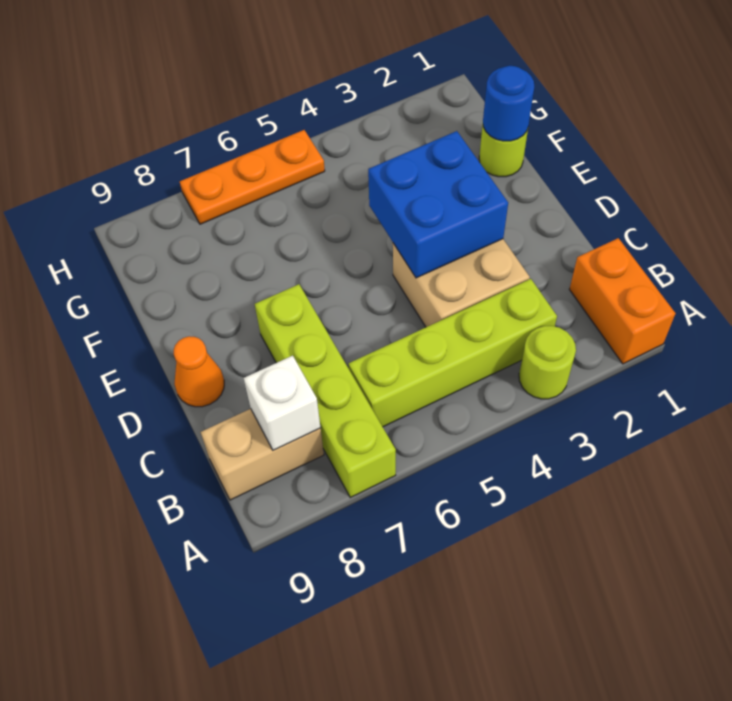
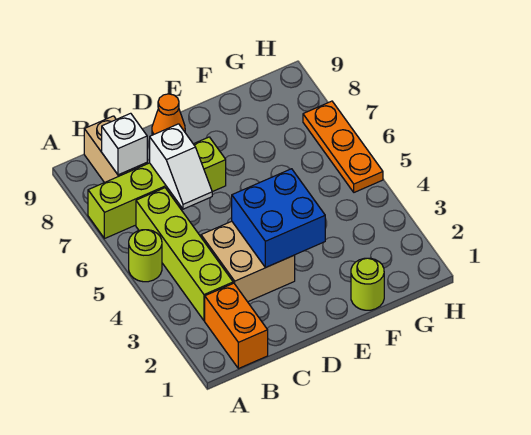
orange 1x2 brick [569,238,676,364] -> orange 1x2 brick turned to [205,283,268,369]
lime 1x1 round brick [519,326,576,399] -> lime 1x1 round brick moved to [129,230,162,282]
none -> white 1x2 slope [150,124,212,209]
blue 1x1 round brick [483,66,534,141] -> none

